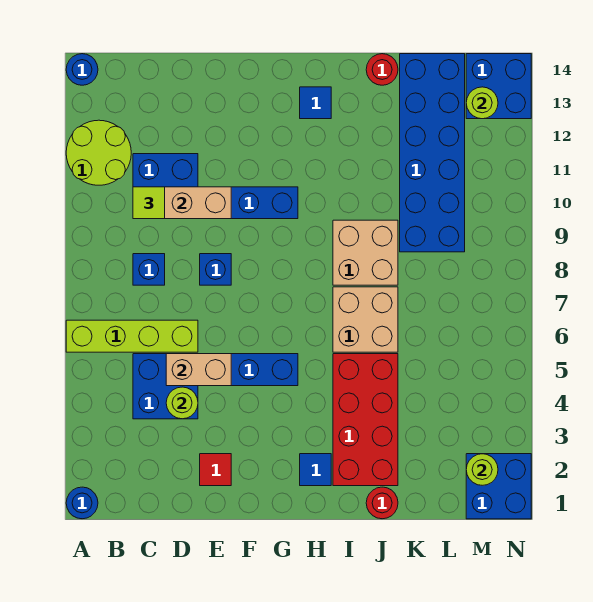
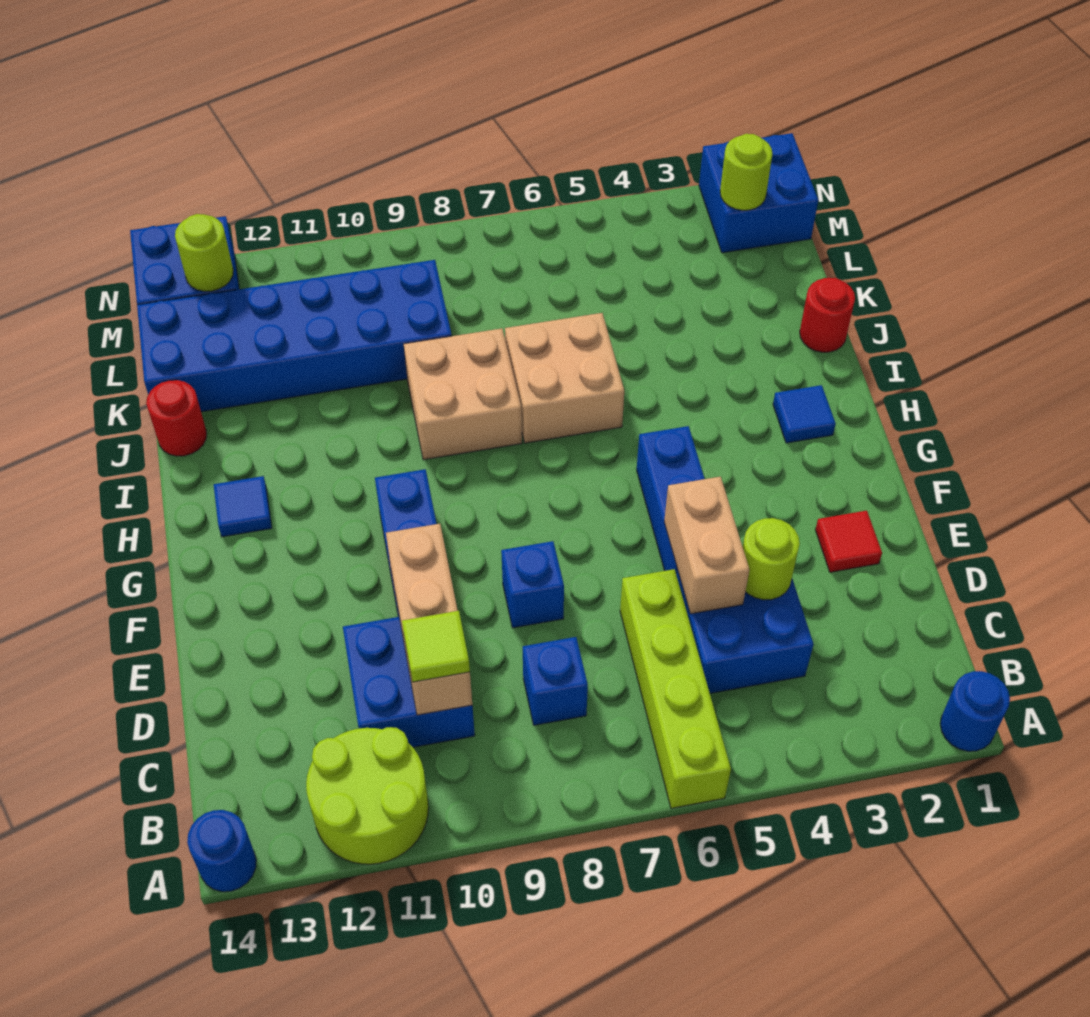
red 2x4 brick [333,354,398,486] -> none

